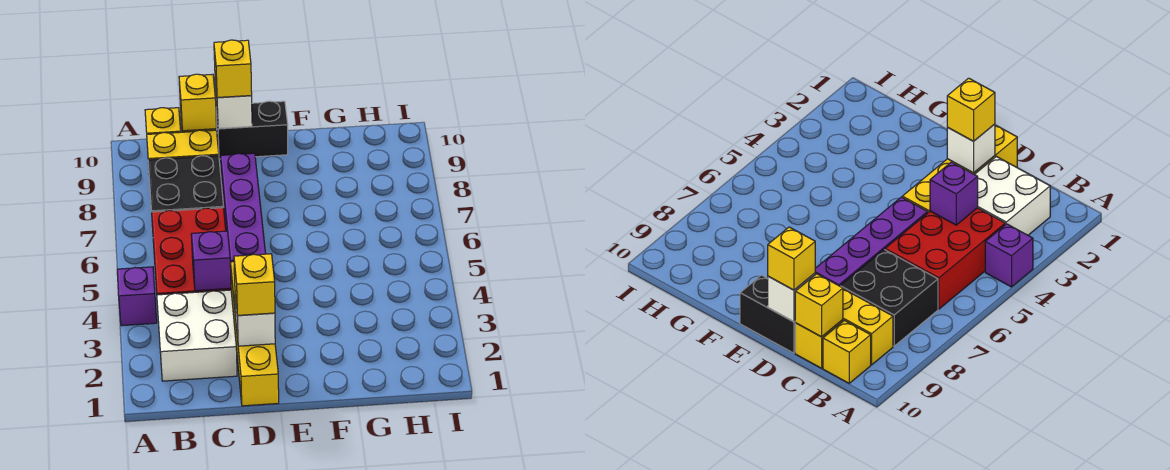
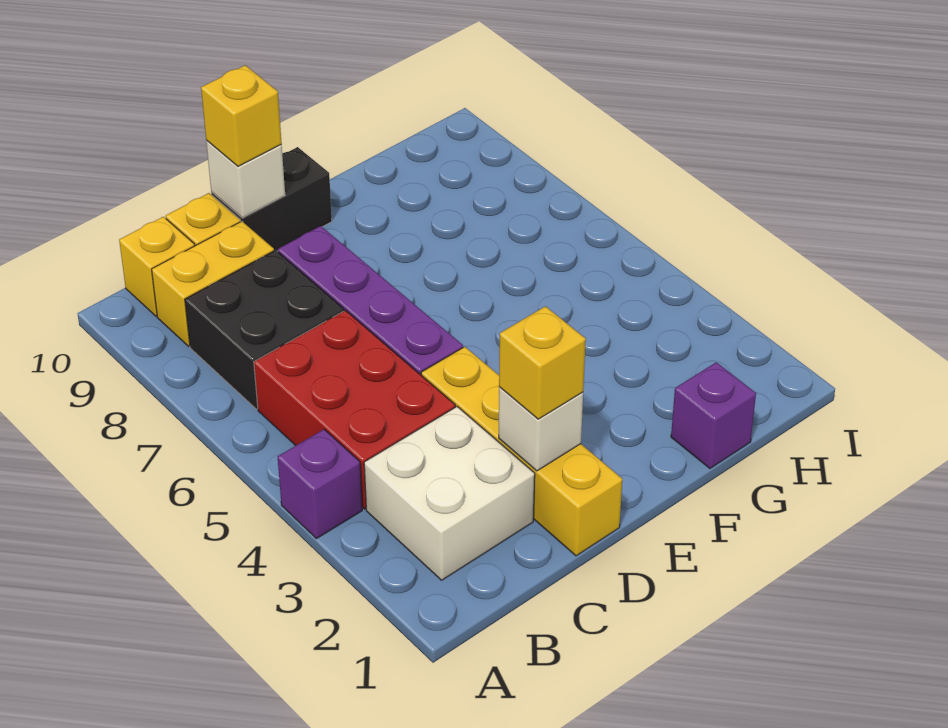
purple 1x1 brick [191,231,231,291] -> purple 1x1 brick moved to [671,362,756,468]
yellow 1x1 brick [179,74,216,131] -> none

